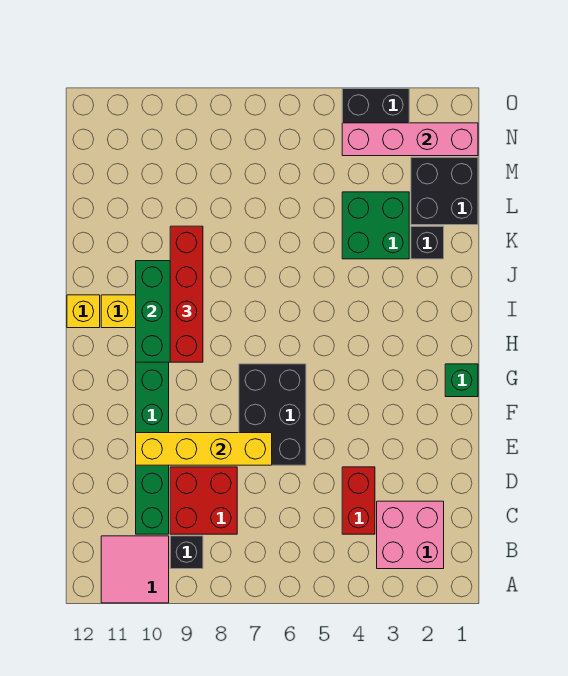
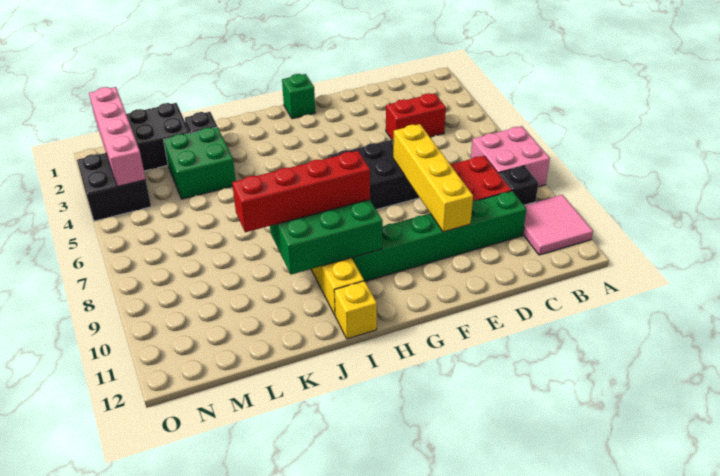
pink 2x2 brick [377,501,444,569] -> pink 2x2 brick moved to [471,126,550,187]

